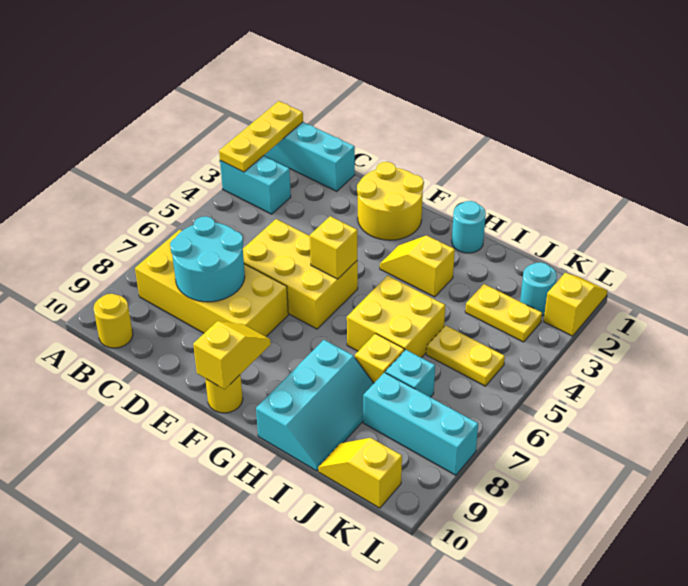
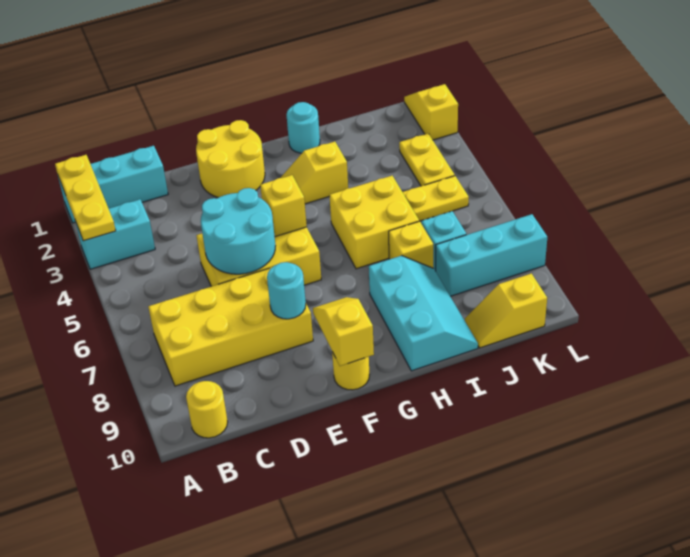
cyan 2x2 round brick [170,216,245,302] -> cyan 2x2 round brick moved to [201,188,275,274]
yellow 1x2 plate [465,284,542,342] -> yellow 1x2 plate turned to [399,134,455,186]
cyan 1x1 round brick [520,262,557,316] -> cyan 1x1 round brick moved to [267,262,306,319]

